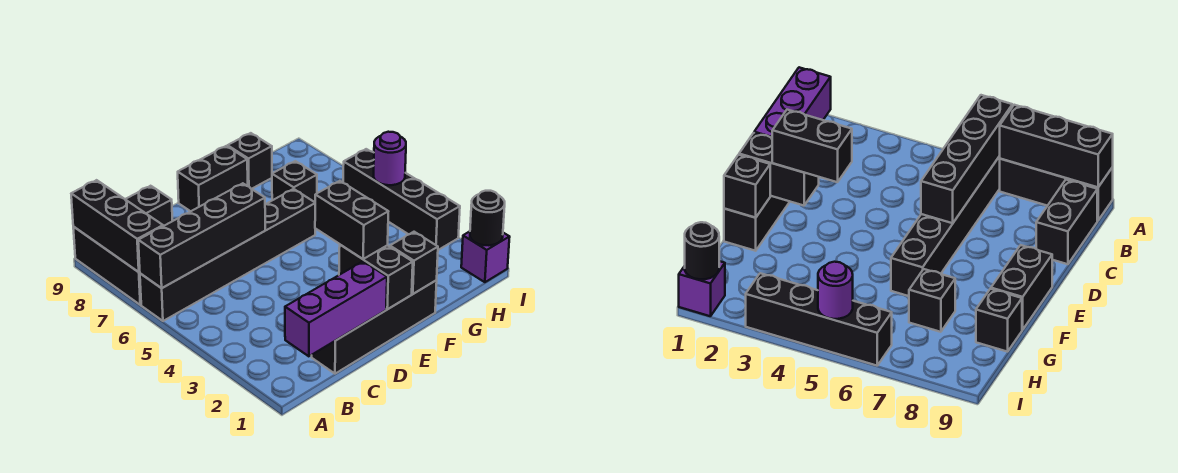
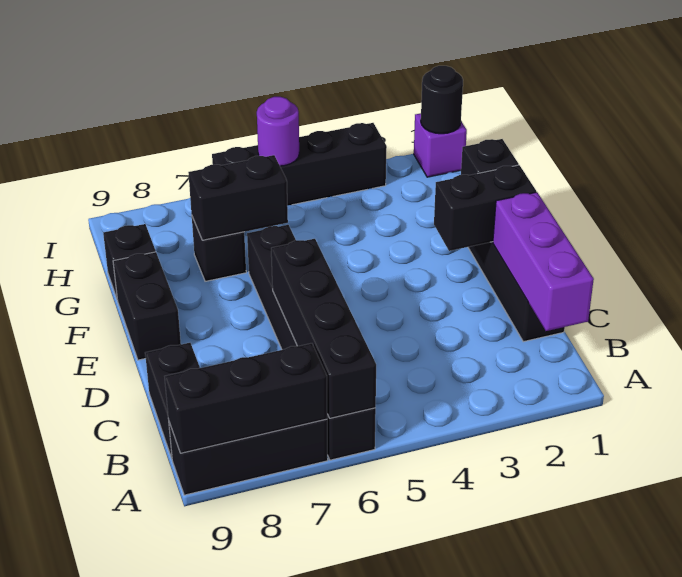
black 1x2 brick [315,181,388,259] -> black 1x2 brick moved to [188,155,288,240]

